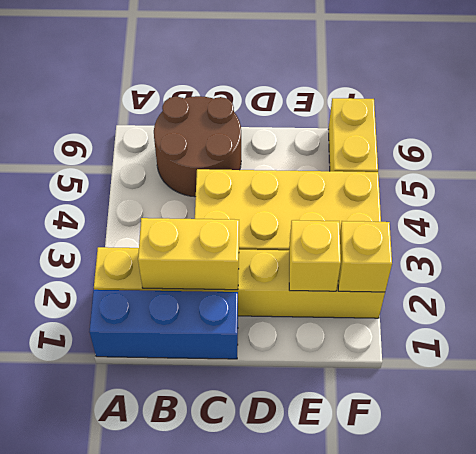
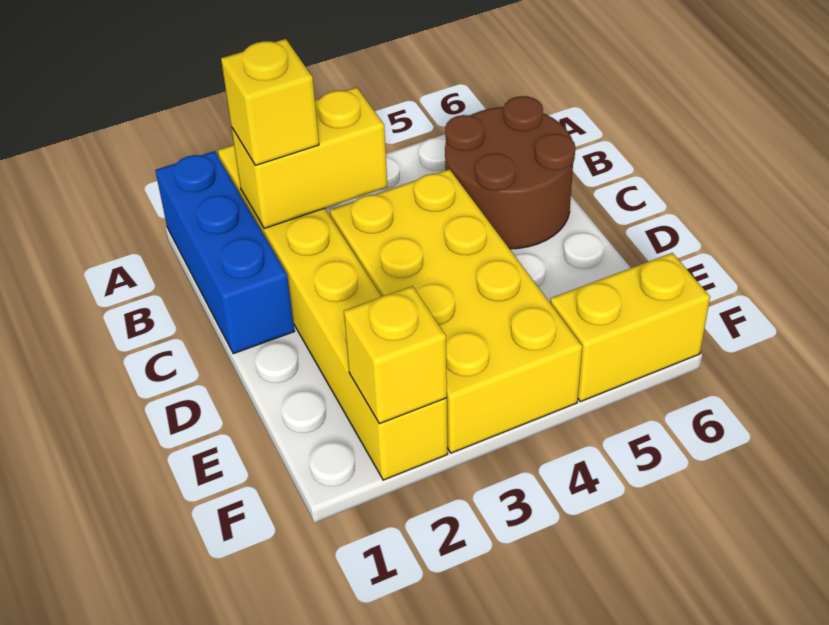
yellow 1x2 brick [138,218,239,290] -> yellow 1x2 brick turned to [231,87,387,228]
yellow 1x1 brick [289,220,341,291] -> yellow 1x1 brick moved to [221,39,319,165]

